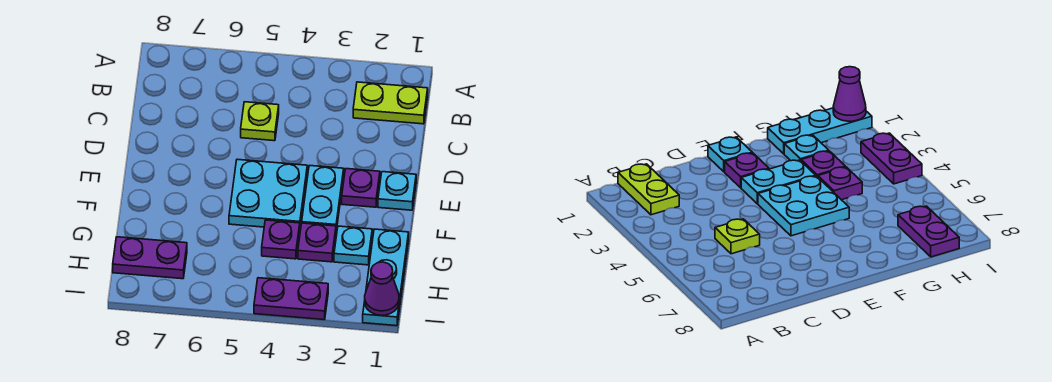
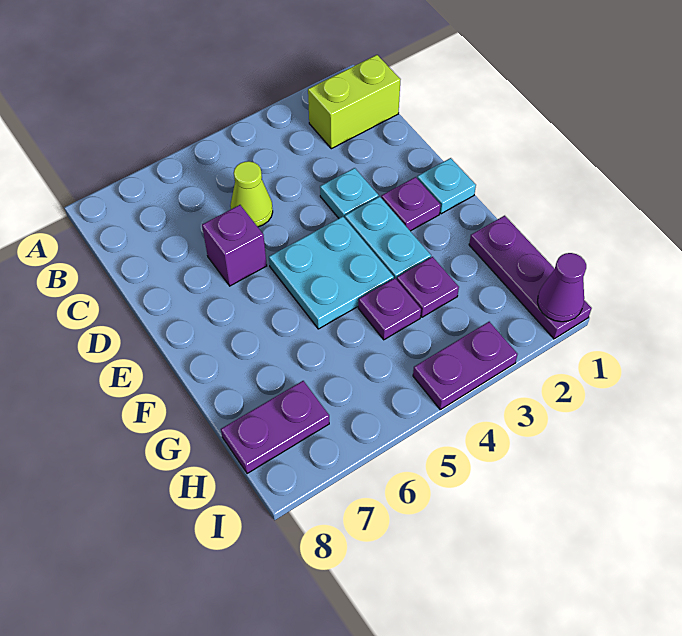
lime 1x2 plate [353,82,428,124] -> lime 1x2 brick [308,55,401,149]
lime 1x1 plate [241,102,279,141] -> lime 1x1 cone [230,161,273,227]
none -> purple 1x1 brick [202,205,267,286]
cyan 1x3 plate [363,229,409,326] -> purple 1x3 plate [469,216,592,339]
cyan 1x1 plate [334,226,372,265] -> cyan 1x1 plate moved to [320,168,379,218]

